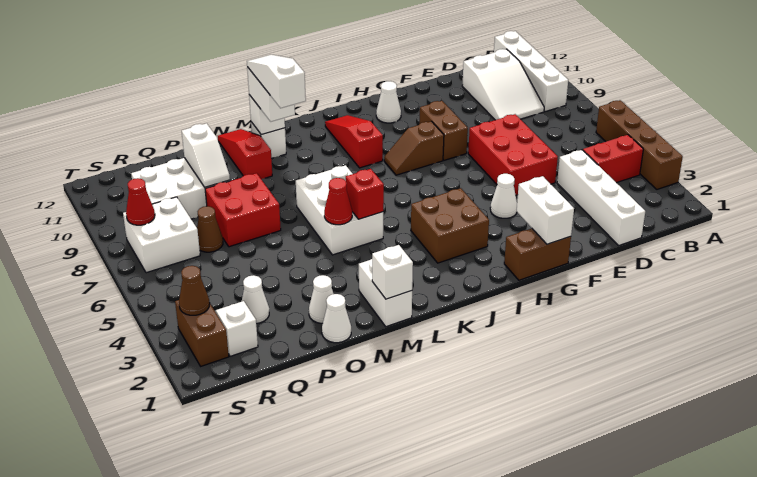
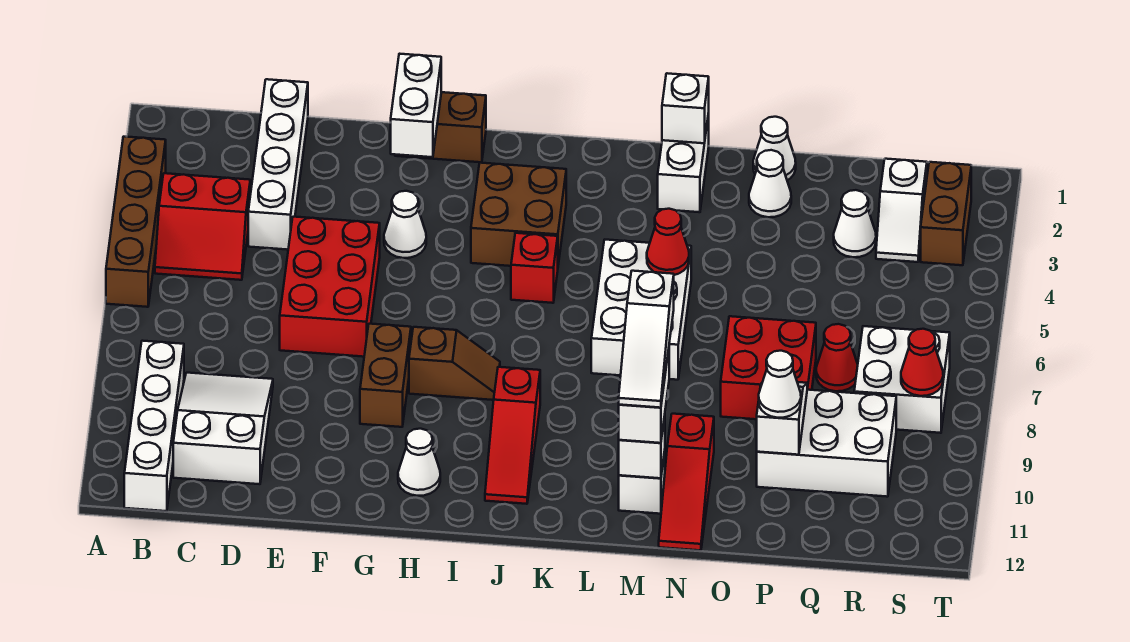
red 1x1 brick [346,169,384,219] -> red 1x1 brick moved to [511,233,558,303]
none -> white 1x1 cone [759,351,801,418]
brown 1x1 cone [197,206,223,252] -> red 1x1 cone [816,324,858,391]
brown 1x1 cone [179,266,210,315] -> none

